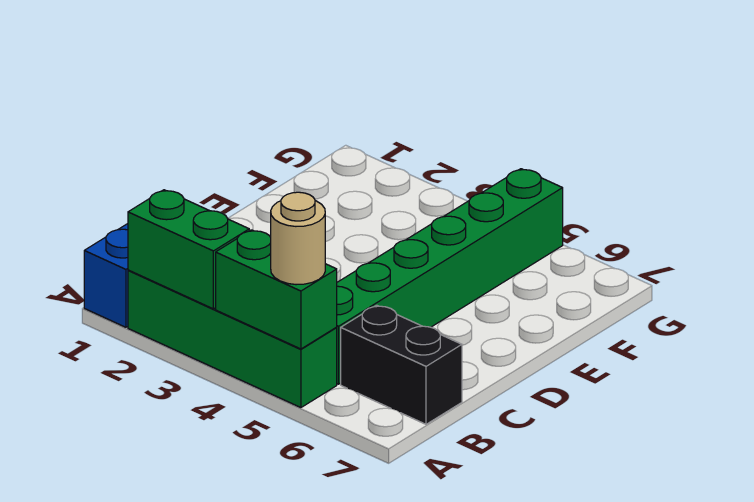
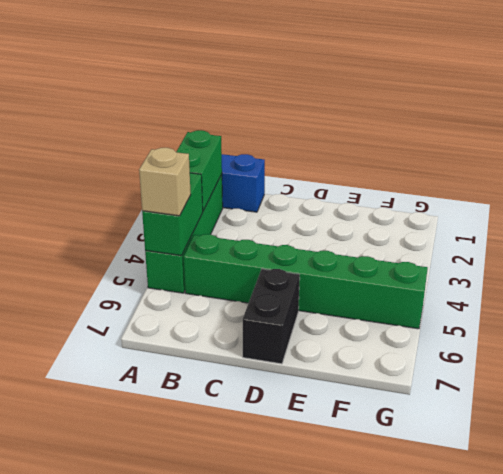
tan 1x1 round brick [271,192,325,285] -> tan 1x1 brick [139,148,191,216]
black 1x2 brick [341,305,462,424] -> black 1x2 brick moved to [243,269,300,364]

